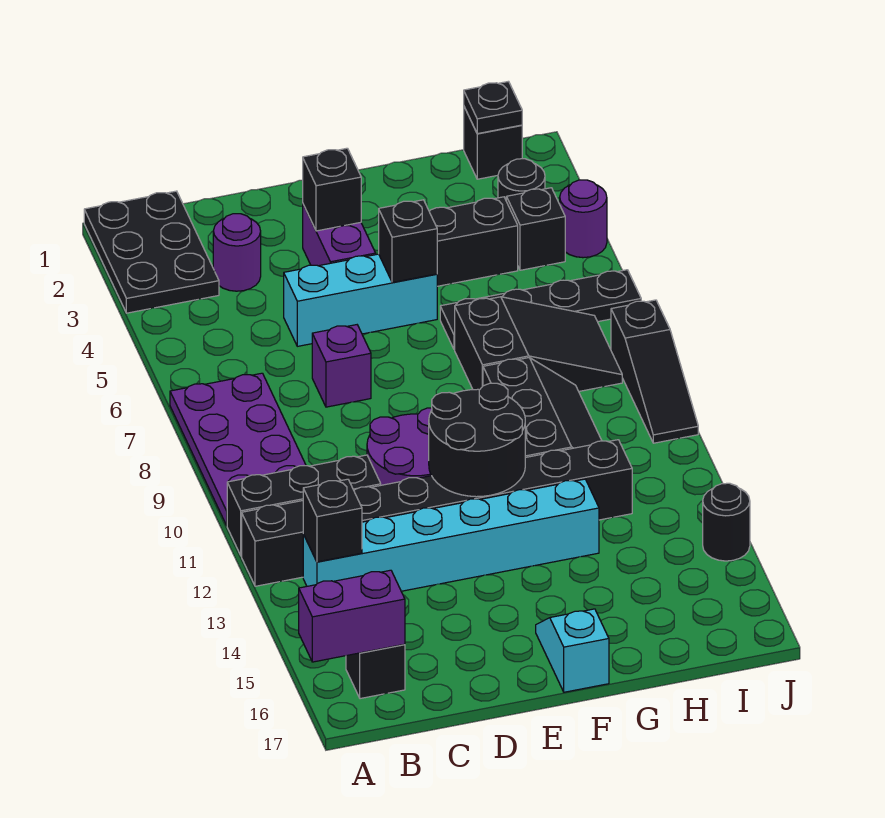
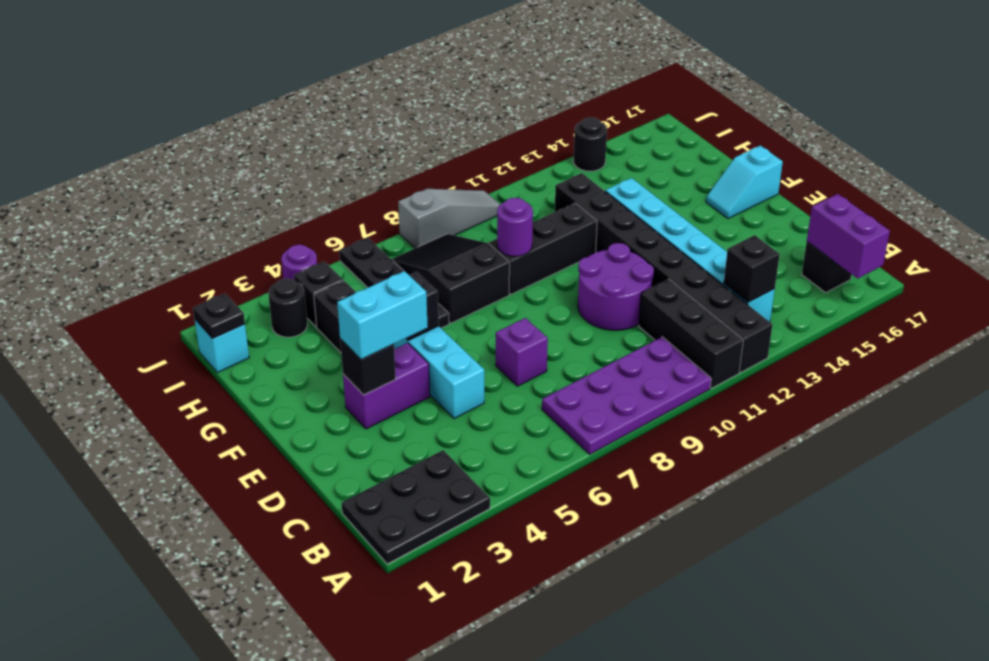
purple 1x1 round brick [213,214,261,291] -> purple 1x1 round brick moved to [497,198,533,256]
none -> cyan 1x2 brick [337,271,428,360]
black 2x2 round brick [429,383,525,497] -> none
black 1x1 brick [464,107,522,179] -> cyan 1x1 brick [195,320,249,373]
black 1x3 slope [611,300,698,443] -> grey 1x3 slope [398,189,500,248]

